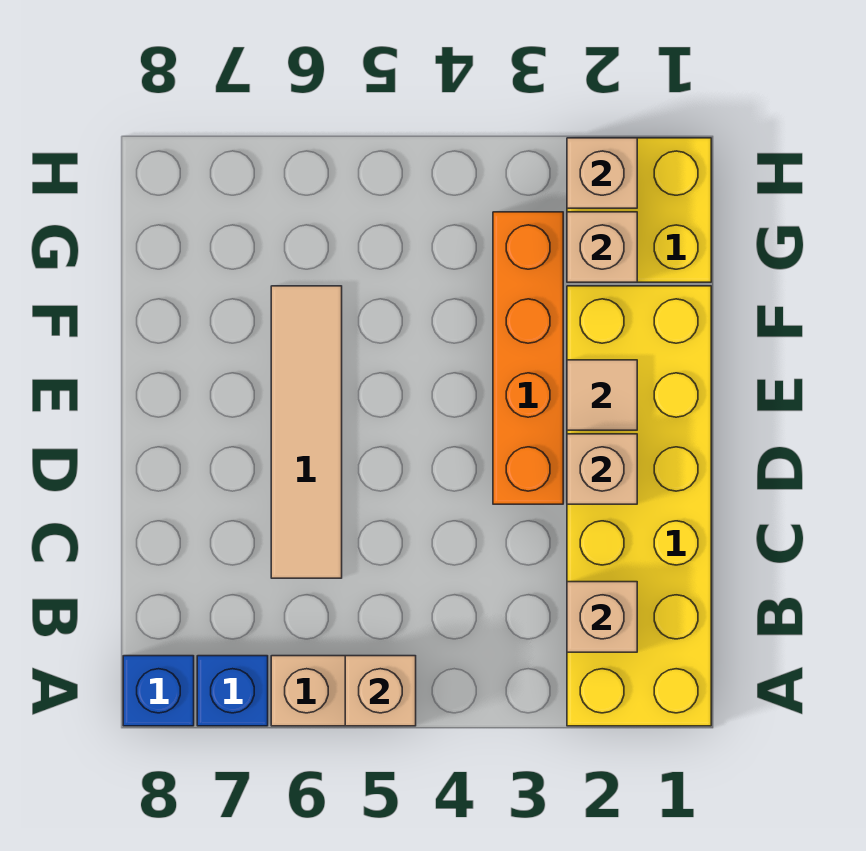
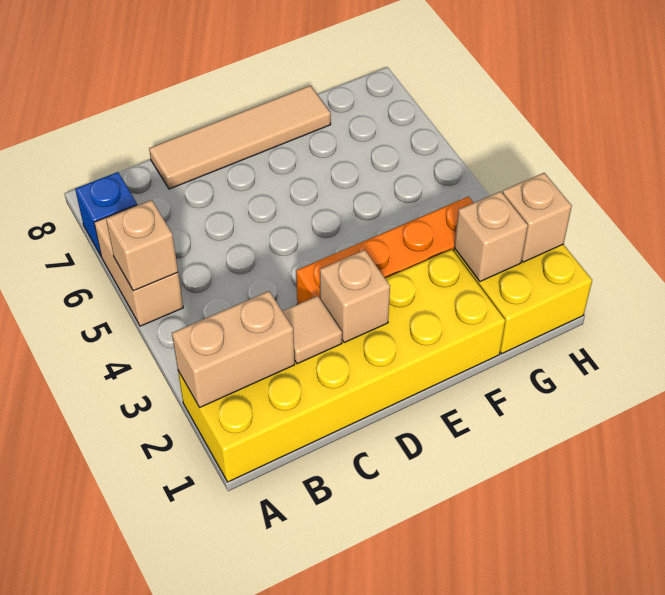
blue 1x1 brick [123,656,194,726] -> none
tan 1x1 brick [567,582,637,652] -> tan 1x2 brick [172,291,295,407]
tan 1x4 tile [271,286,342,578] -> tan 1x4 tile moved to [149,86,331,189]
tan 1x1 tile [567,360,637,430] -> tan 1x1 tile moved to [282,296,342,364]

